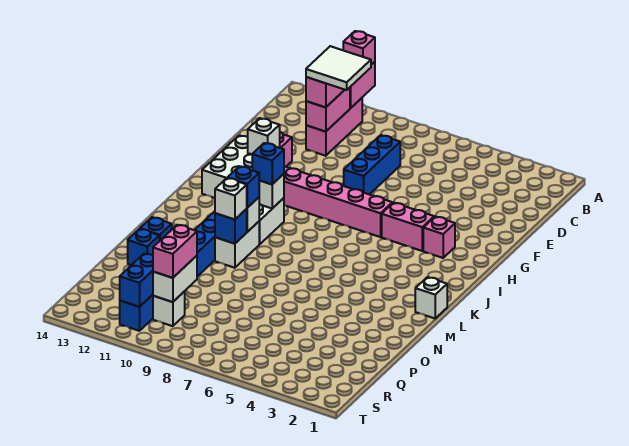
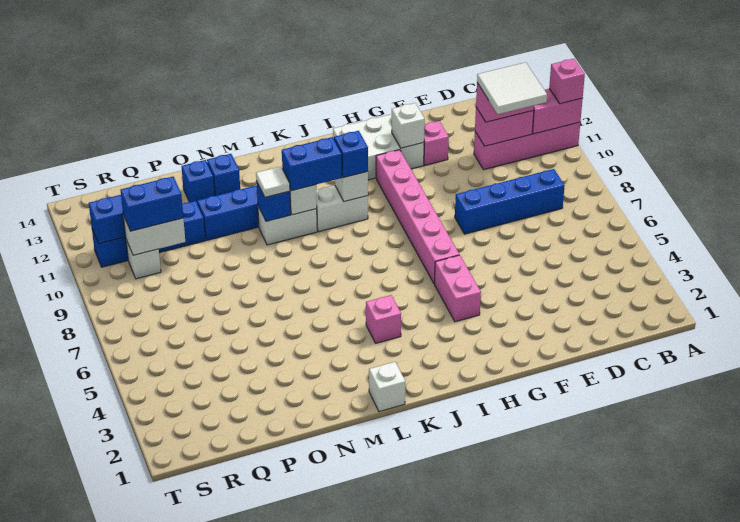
pink 1x3 brick [306,98,362,156] -> pink 1x4 brick [474,122,580,170]
blue 1x3 brick [344,135,400,195] -> blue 1x4 brick [455,169,565,234]
pink 1x1 brick [423,217,455,258] -> pink 1x1 brick moved to [366,295,401,343]
blue 1x1 brick [227,166,260,208] -> blue 1x2 brick [282,137,342,191]
white 1x1 brick [215,178,247,220] -> white 1x1 tile [256,167,290,197]
pink 1x2 brick [153,225,197,278] -> blue 1x2 brick [121,177,183,231]

